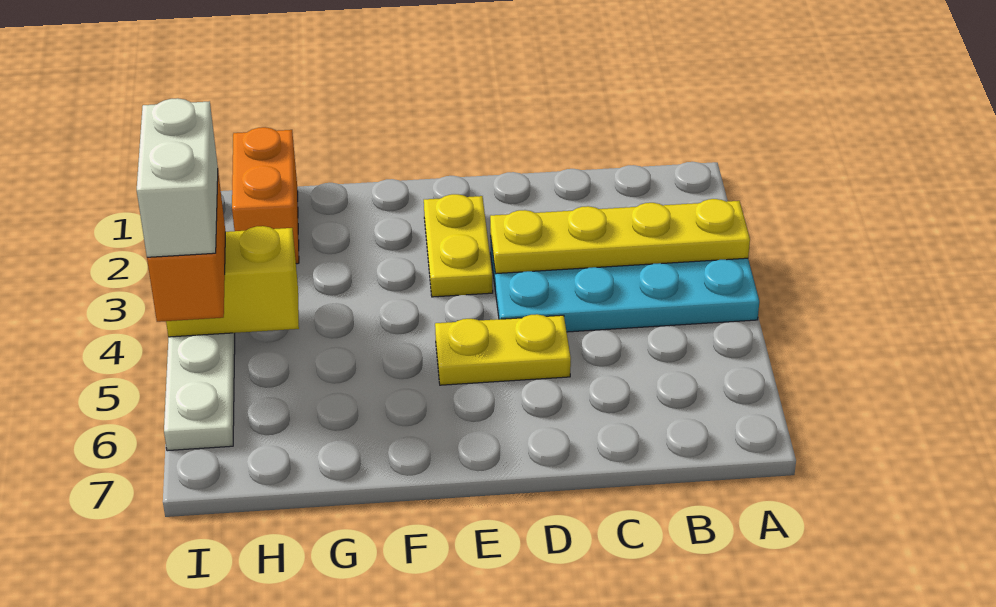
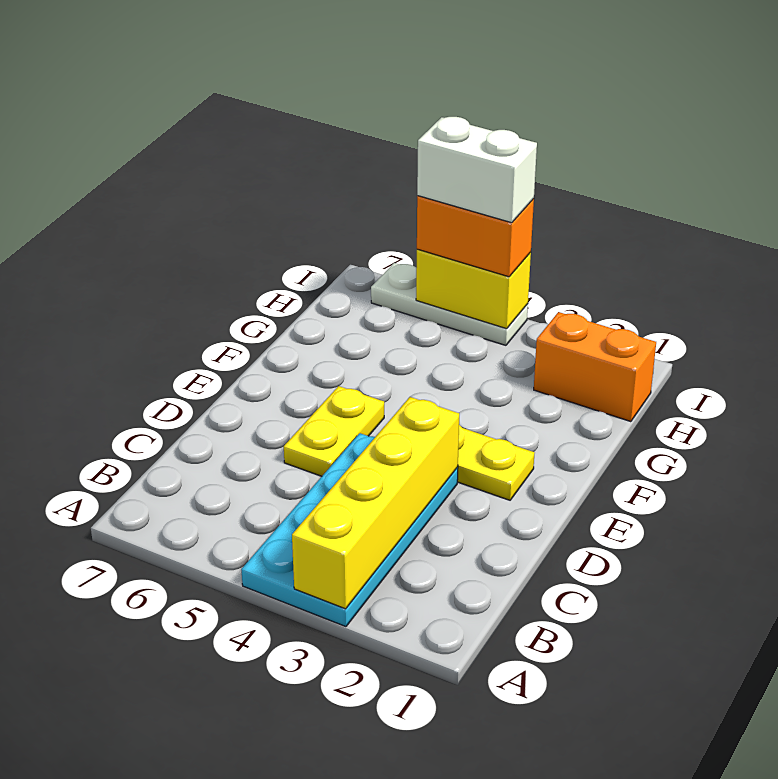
yellow 1x4 plate [490,199,750,274] -> yellow 1x4 brick [292,397,459,609]
yellow 1x2 brick [166,226,299,337] -> yellow 1x2 brick turned to [416,249,531,329]

